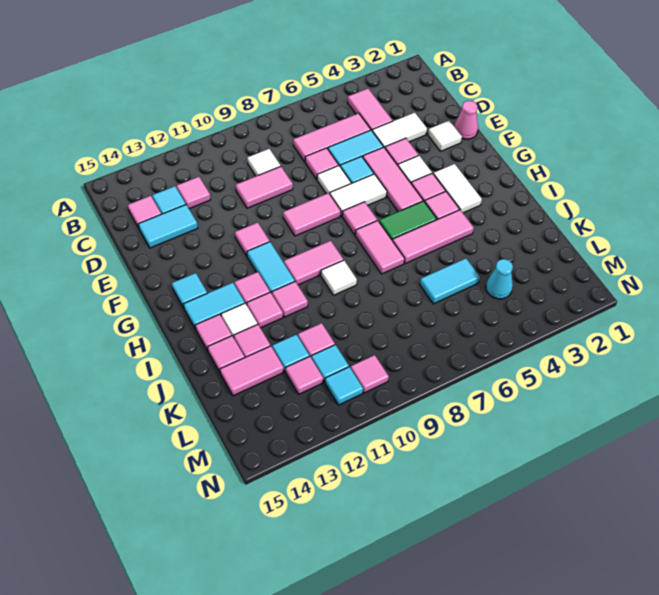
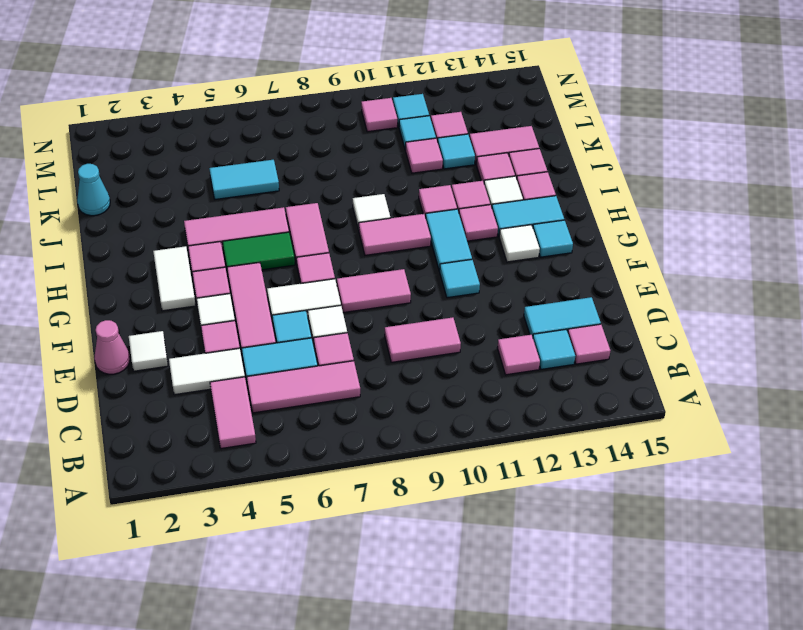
white 1x1 tile [247,149,281,176] -> white 1x1 tile moved to [499,225,540,262]
pink 1x1 tile [235,222,270,256] -> cyan 1x1 tile [440,260,480,298]
cyan 1x1 cone [486,259,513,299] -> cyan 1x1 cone moved to [77,164,110,216]

